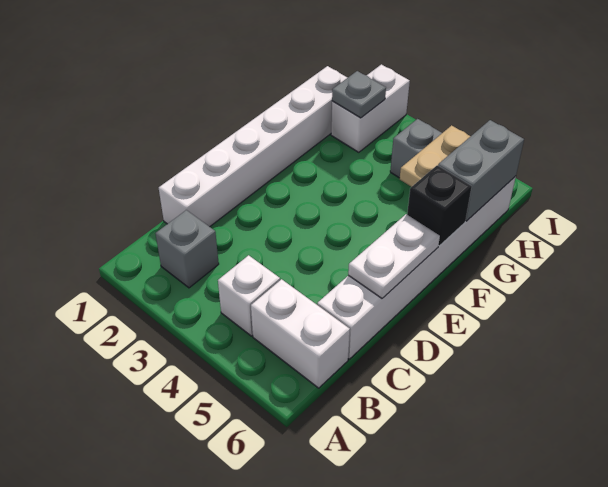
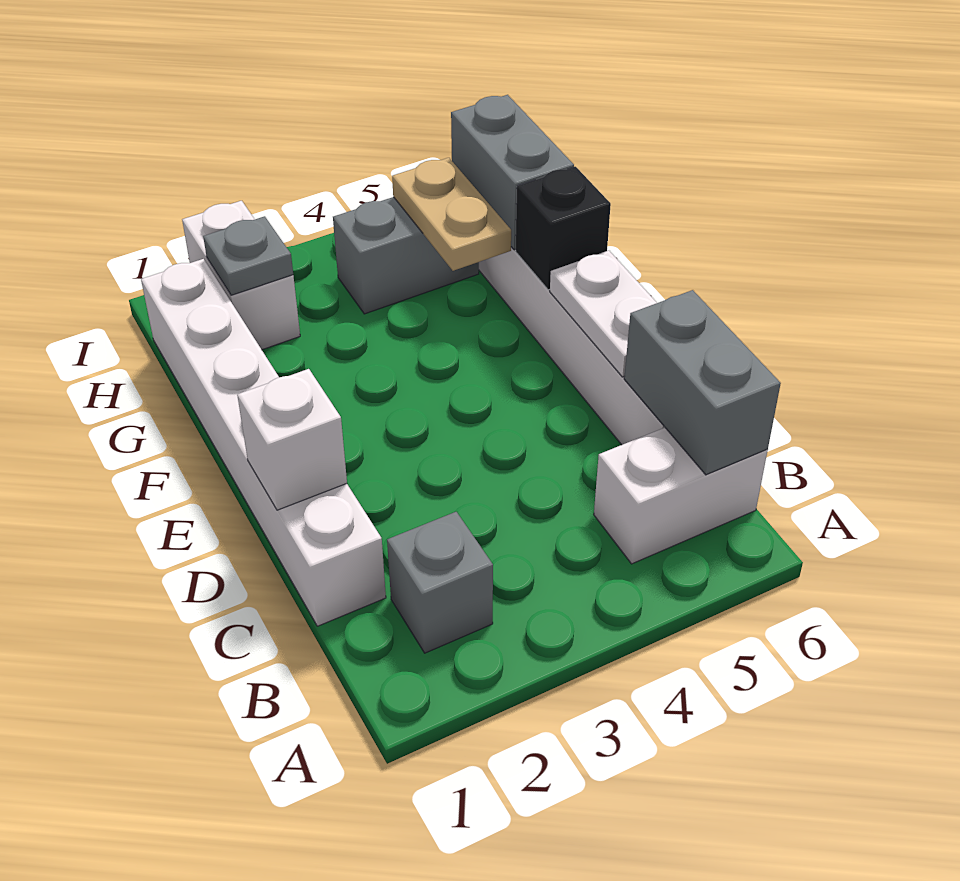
white 1x1 brick [218,255,280,336] -> white 1x1 brick moved to [237,369,347,510]
none -> grey 1x2 brick [624,290,781,475]

